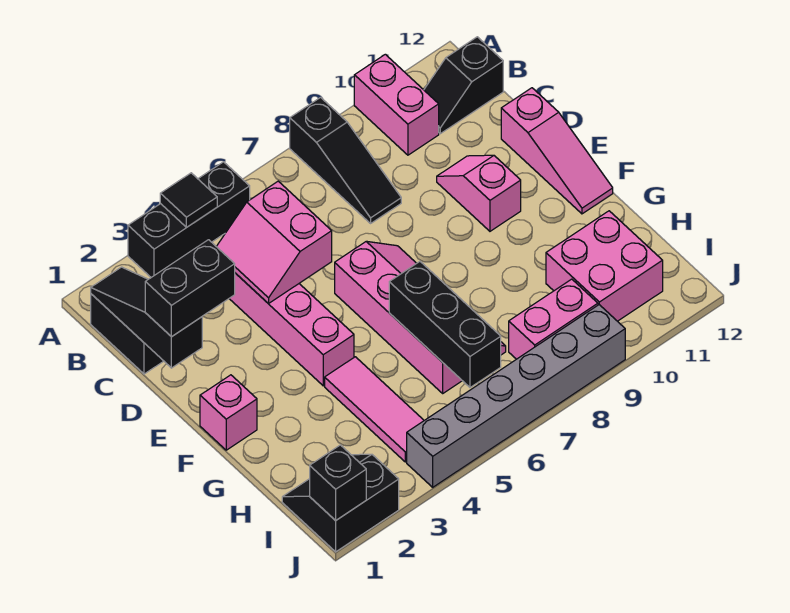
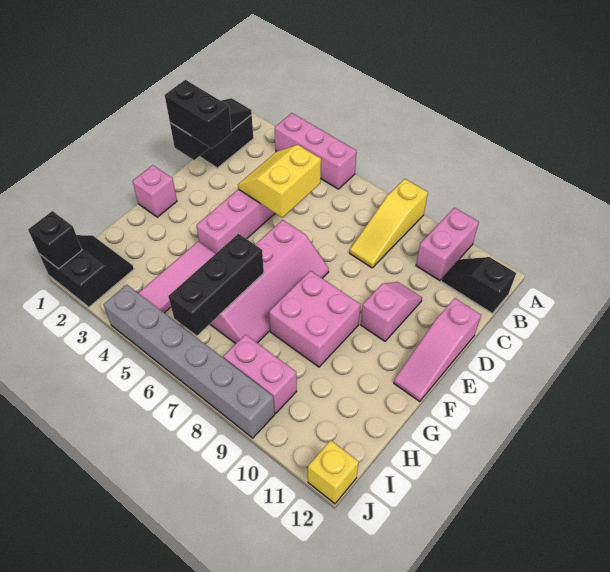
black 1x3 brick [128,162,250,277] -> pink 1x3 brick [275,113,357,189]
black 1x1 tile [160,173,217,228] -> none
black 1x3 slope [290,97,401,223] -> yellow 1x3 slope [350,179,428,268]
pink 2x2 slope [216,181,332,304] -> yellow 2x2 slope [238,145,321,218]
pink 2x2 brick [546,211,663,321] -> pink 2x2 brick moved to [269,271,361,367]
none -> yellow 1x1 brick [308,440,359,504]

